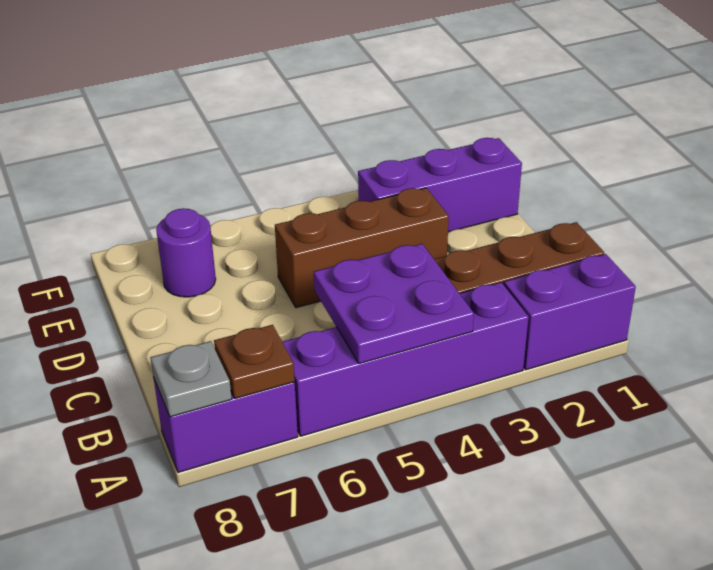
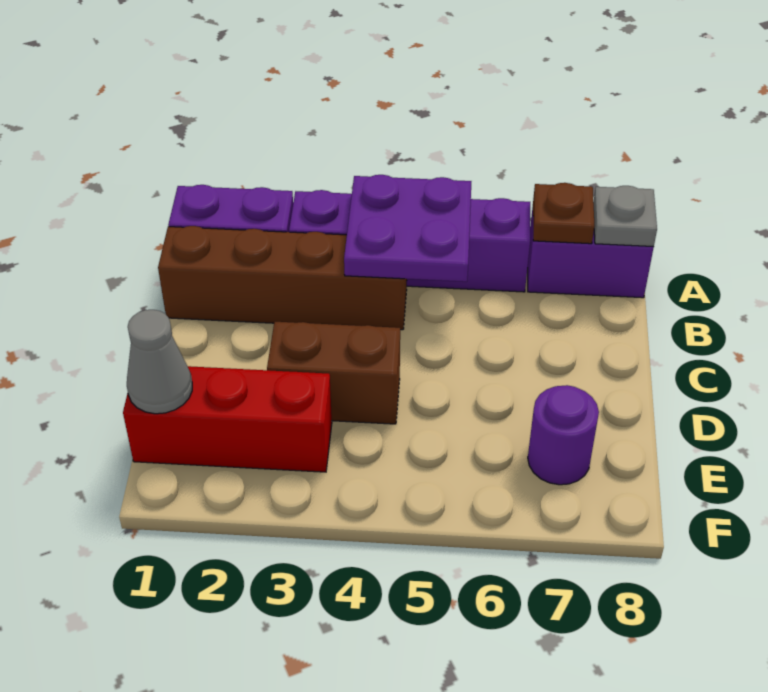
brown 1x3 brick [275,188,449,308] -> brown 1x2 brick [267,322,400,424]
purple 1x3 brick [358,138,522,232] -> red 1x3 brick [123,366,332,472]
none -> grey 1x1 cone [127,310,192,414]

